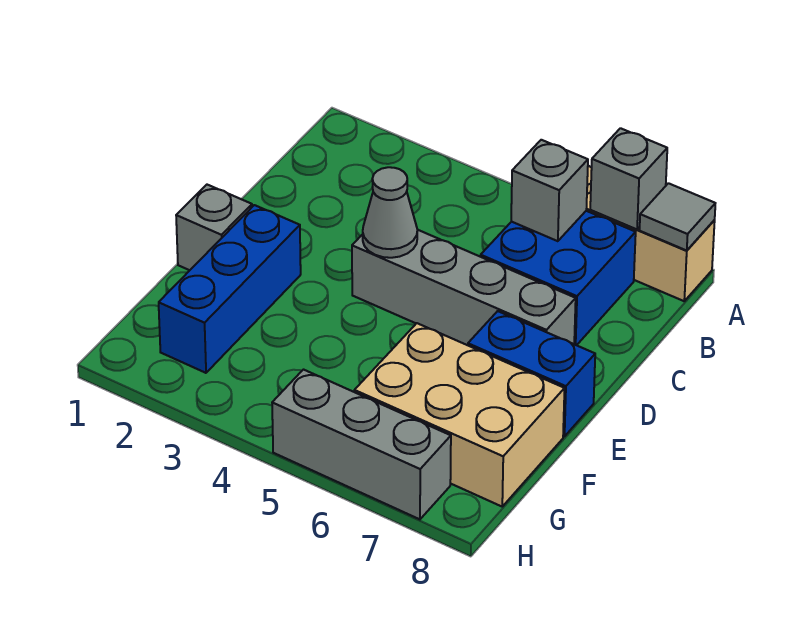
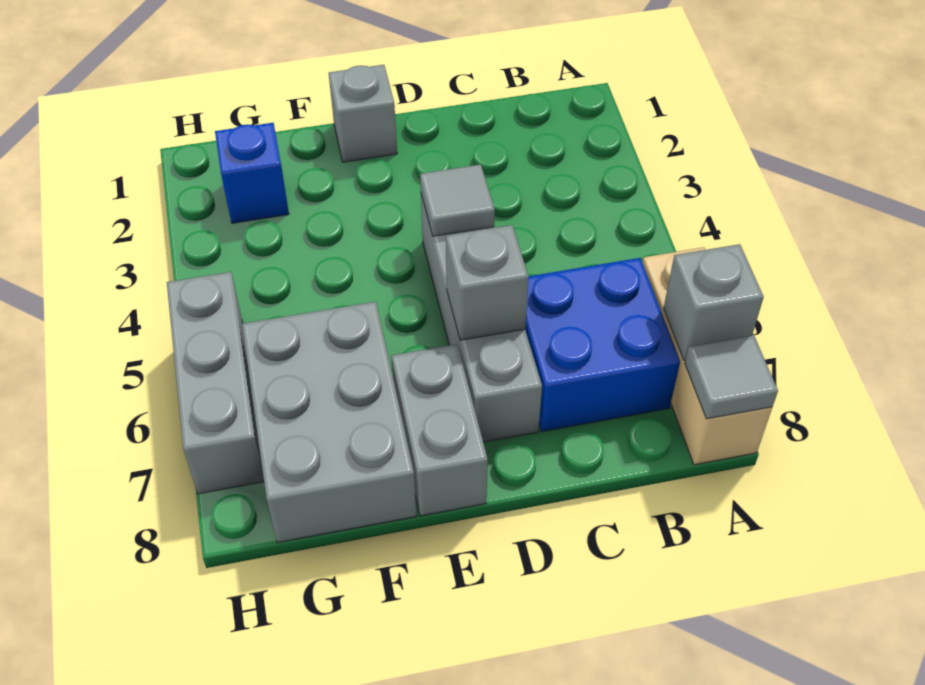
grey 1x1 brick [511,140,588,241] -> grey 1x1 brick moved to [446,225,529,340]
grey 1x1 cone [363,167,417,258] -> grey 1x1 tile [420,164,495,236]
blue 1x3 brick [159,205,301,373] -> blue 1x1 brick [215,123,289,223]
blue 1x2 brick [468,311,595,436] -> grey 1x2 brick [392,344,488,516]
tan 2x3 brick [354,323,565,506] -> grey 2x3 brick [242,302,416,543]

